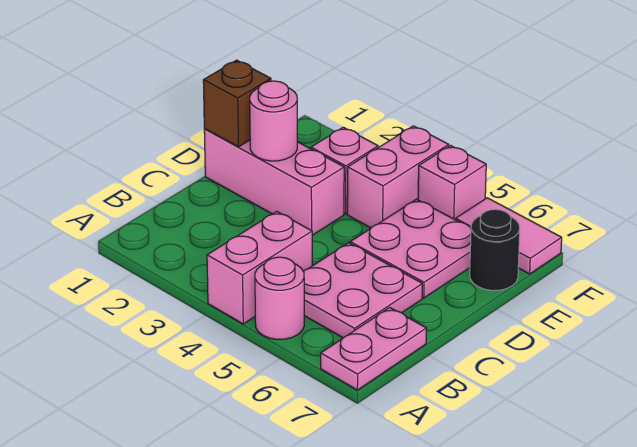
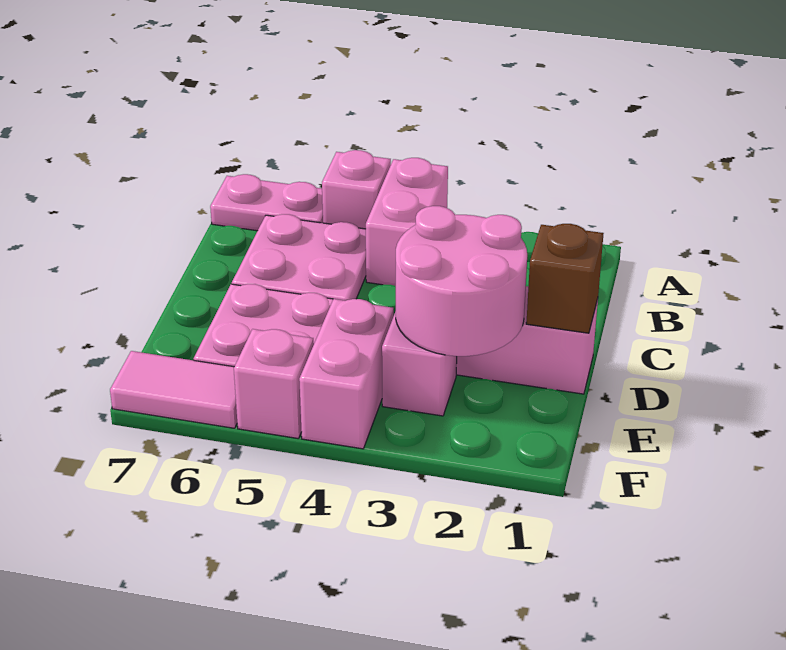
pink 1x1 round brick [255,257,304,339] -> pink 1x1 brick [322,150,391,229]
pink 1x2 plate [321,308,427,390] -> pink 1x2 plate turned to [210,174,323,231]
pink 1x1 round brick [250,81,297,161] -> pink 2x2 round brick [396,206,527,356]
black 1x1 round brick [470,209,520,291] -> none

